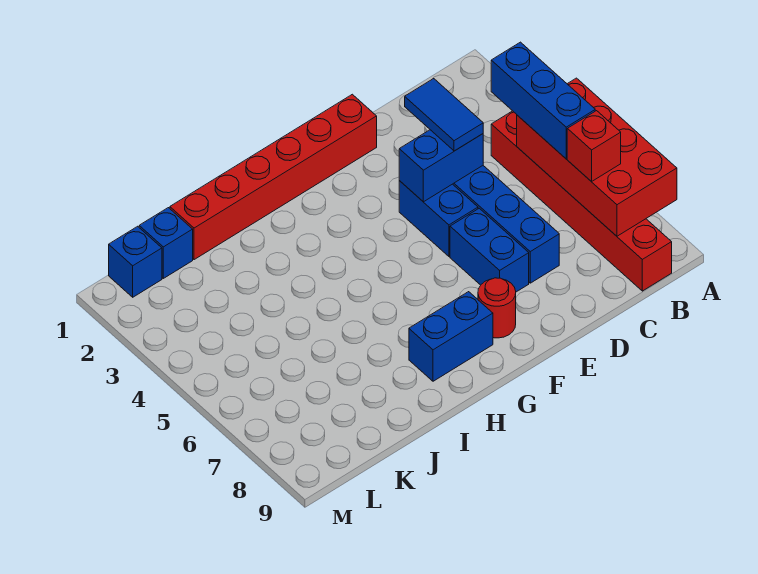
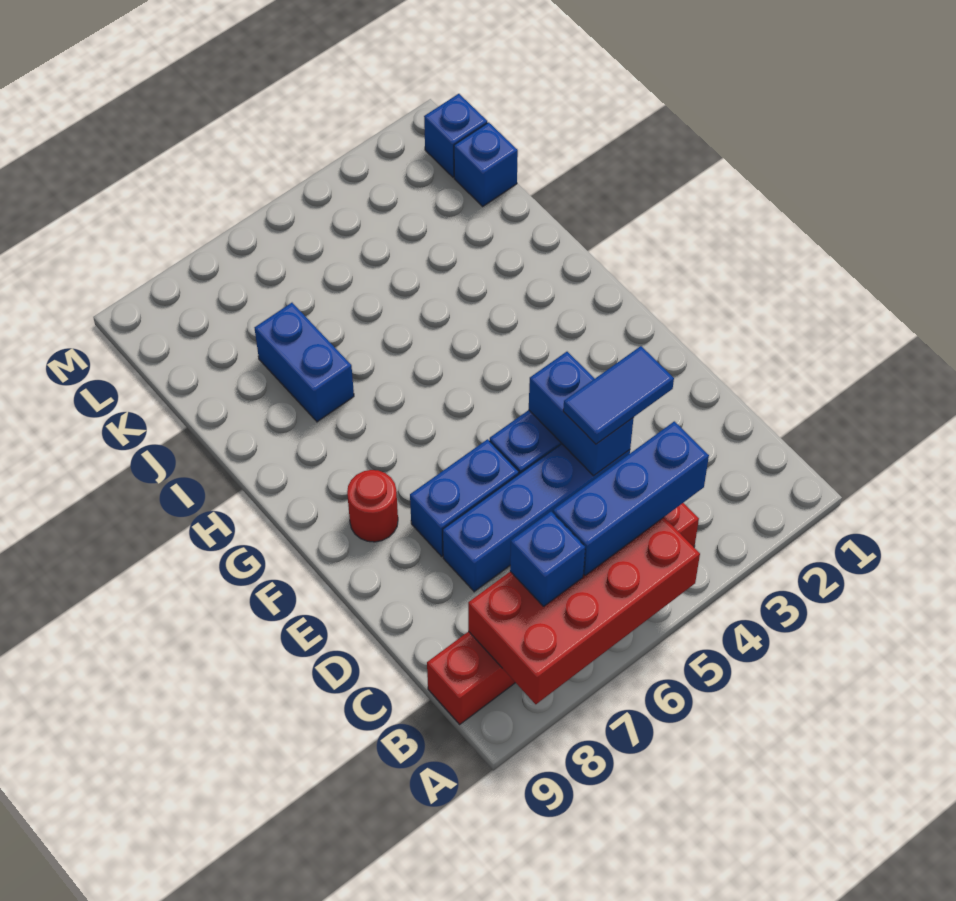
red 1x1 brick [567,111,621,182] -> blue 1x1 brick [510,512,585,606]
red 1x6 brick [170,94,377,260] -> none
blue 1x2 brick [409,292,493,381] -> blue 1x2 brick moved to [255,303,354,422]

